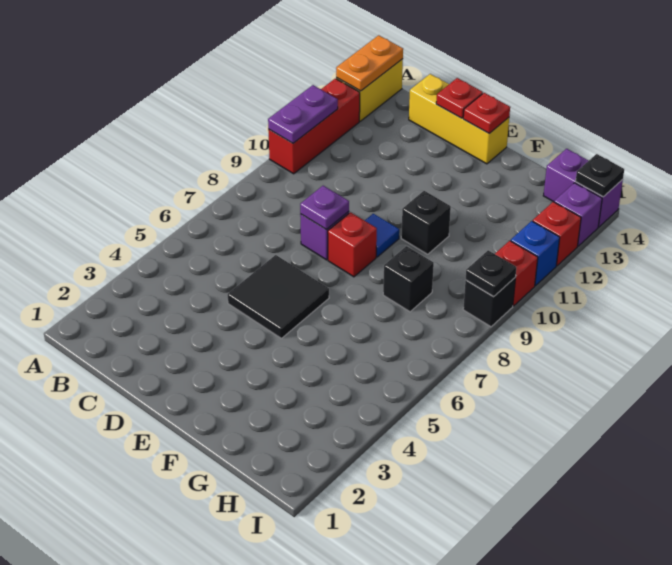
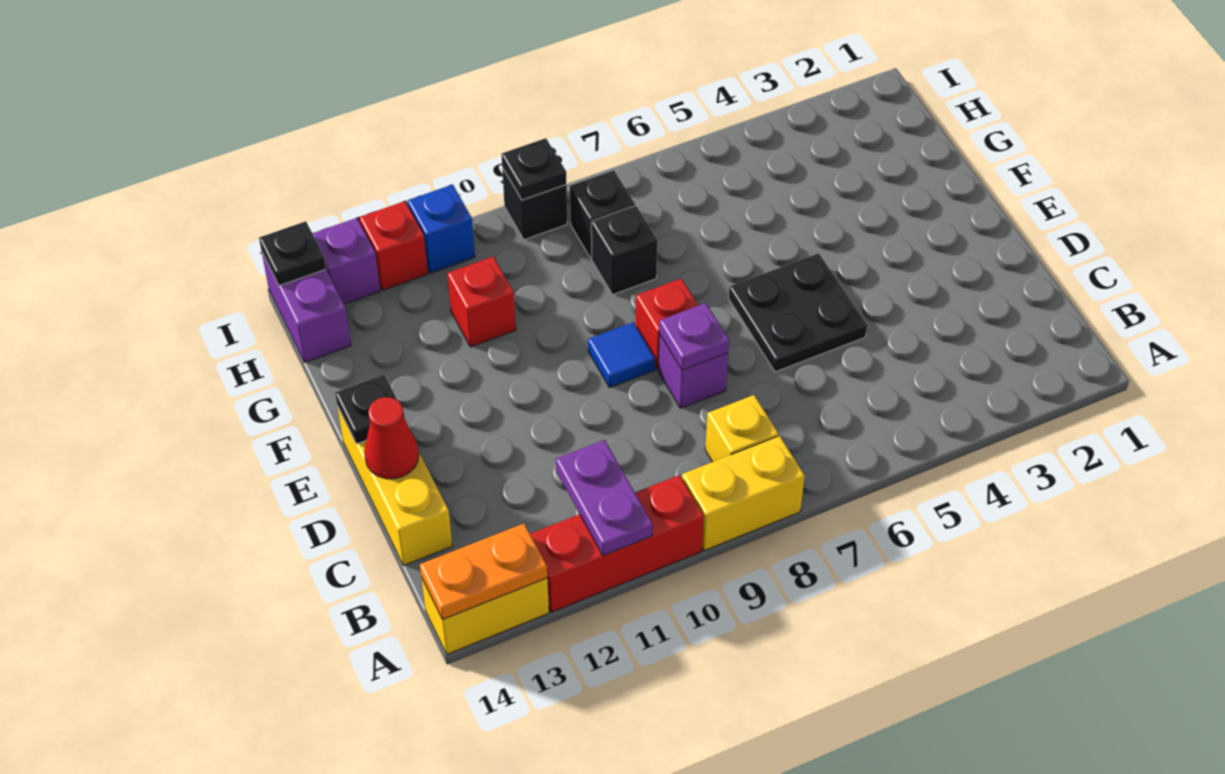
none -> yellow 1x2 brick [682,436,805,551]
purple 1x2 plate [268,85,338,143] -> purple 1x2 plate turned to [556,440,653,556]
none -> yellow 1x1 brick [705,395,779,462]
black 2x2 tile [228,255,329,338] -> black 2x2 plate [729,253,867,372]
red 1x1 plate [436,78,483,118] -> red 1x1 cone [364,397,419,479]
red 1x1 plate [463,93,510,133] -> black 1x1 plate [335,375,405,444]
black 1x1 brick [401,191,451,254] -> black 1x1 brick moved to [570,170,635,259]
red 1x1 brick [495,241,538,306] -> red 1x1 brick moved to [447,257,516,347]

